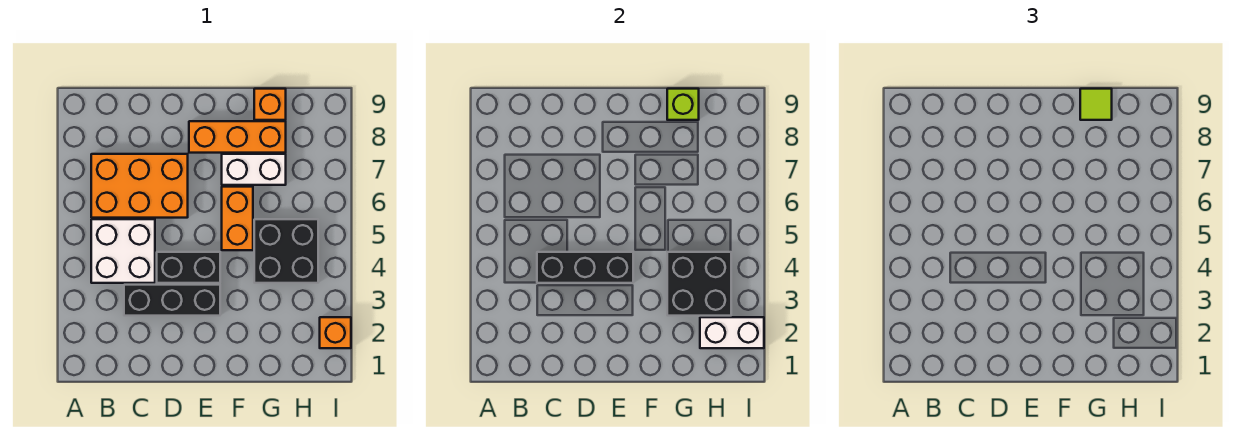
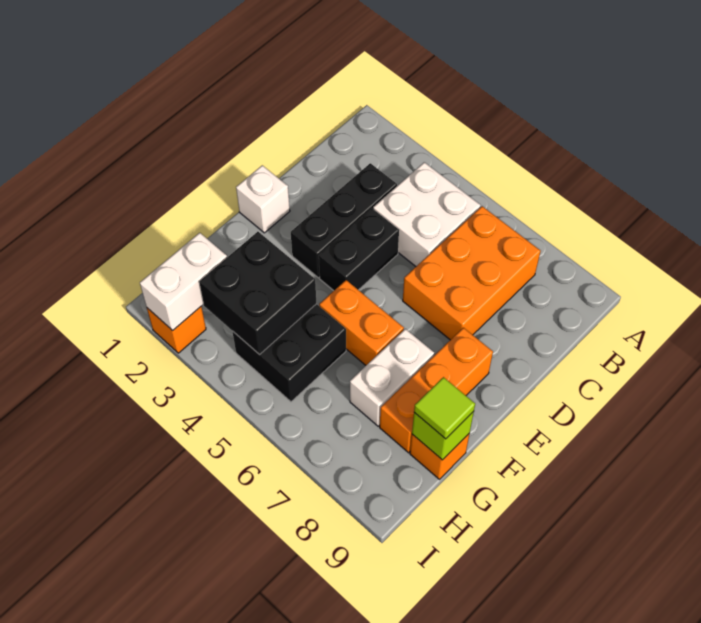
black 1x3 brick [537,252,633,283] -> none
none -> white 1x1 brick [236,165,290,233]

